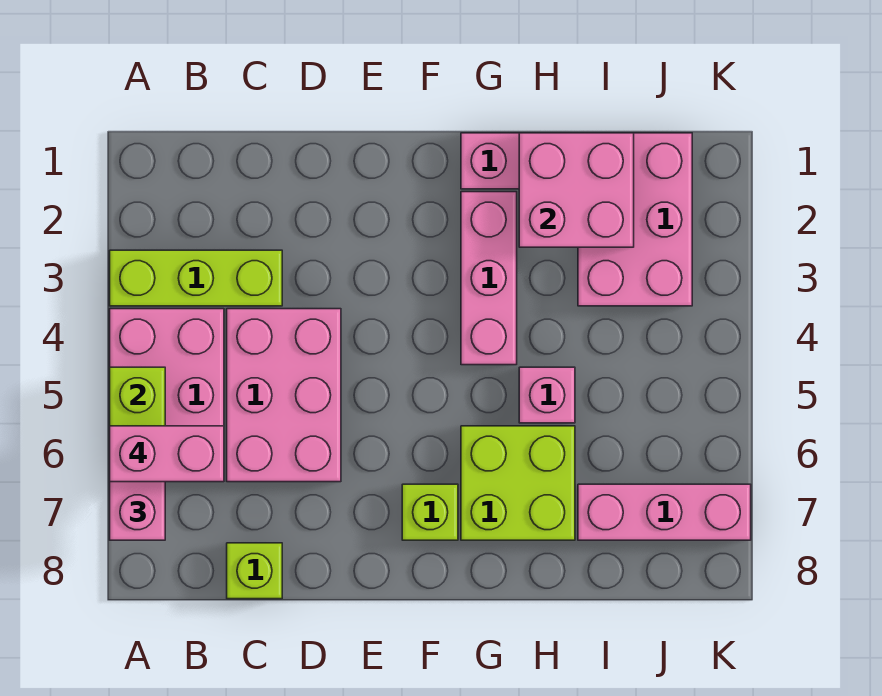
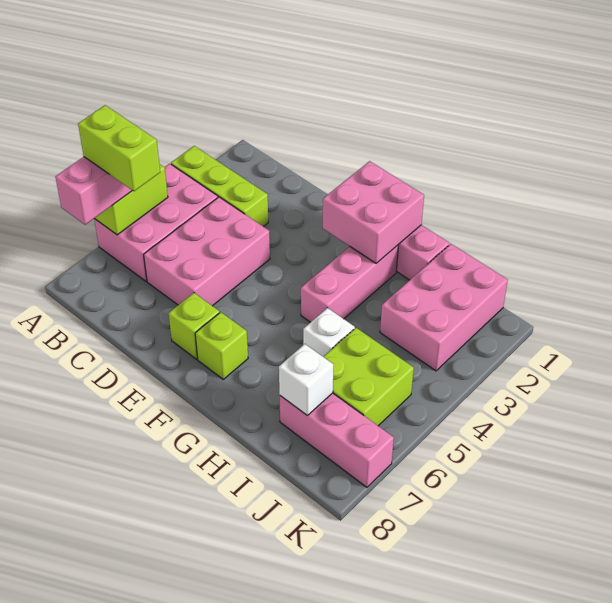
pink 1x2 brick [110,426,224,482] -> lime 1x2 brick [78,105,160,191]
lime 1x1 brick [227,543,282,599] -> lime 1x1 brick moved to [168,293,220,359]
lime 2x2 brick [461,426,575,540] -> lime 2x2 brick moved to [323,328,414,426]
pink 2x2 brick [519,133,634,247] -> pink 2x2 brick moved to [323,161,424,263]
pink 1x1 brick [519,367,575,423] -> white 1x1 brick [303,308,355,356]
none -> white 1x1 brick [279,344,334,415]

